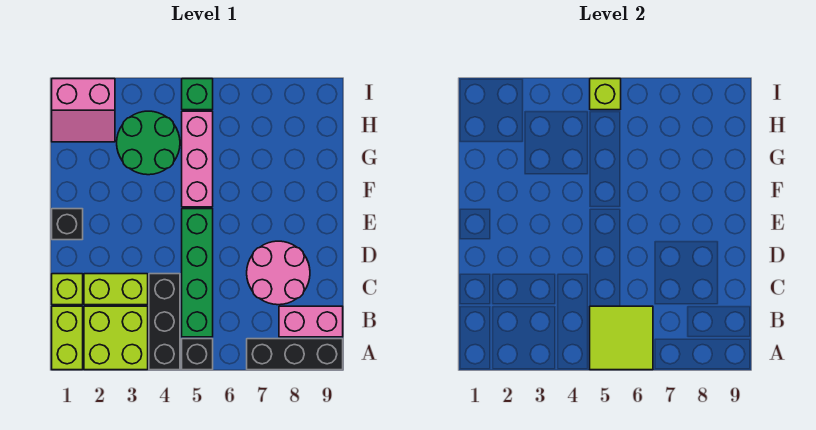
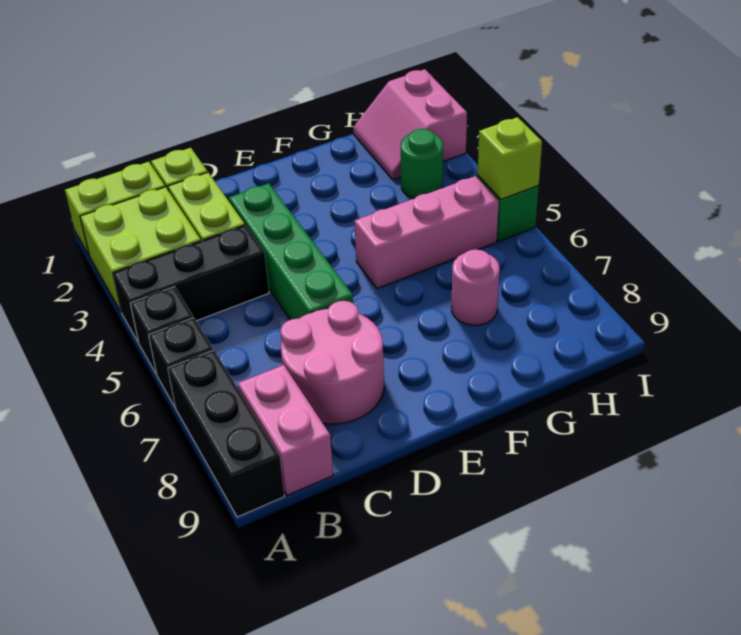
lime 2x2 tile [590,306,653,370] -> none
green 1x4 brick [182,209,213,337] -> green 1x4 brick turned to [229,183,353,320]
black 1x1 brick [52,209,83,240] -> black 1x1 brick moved to [149,318,213,406]
green 2x2 round brick [117,111,180,175] -> green 1x1 round brick [401,129,443,198]
none -> pink 1x1 round brick [451,249,500,325]

